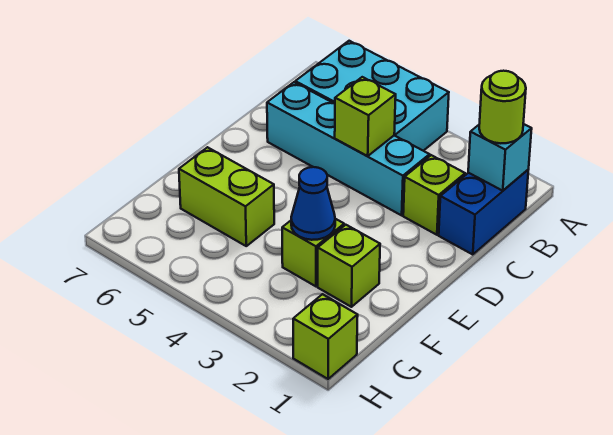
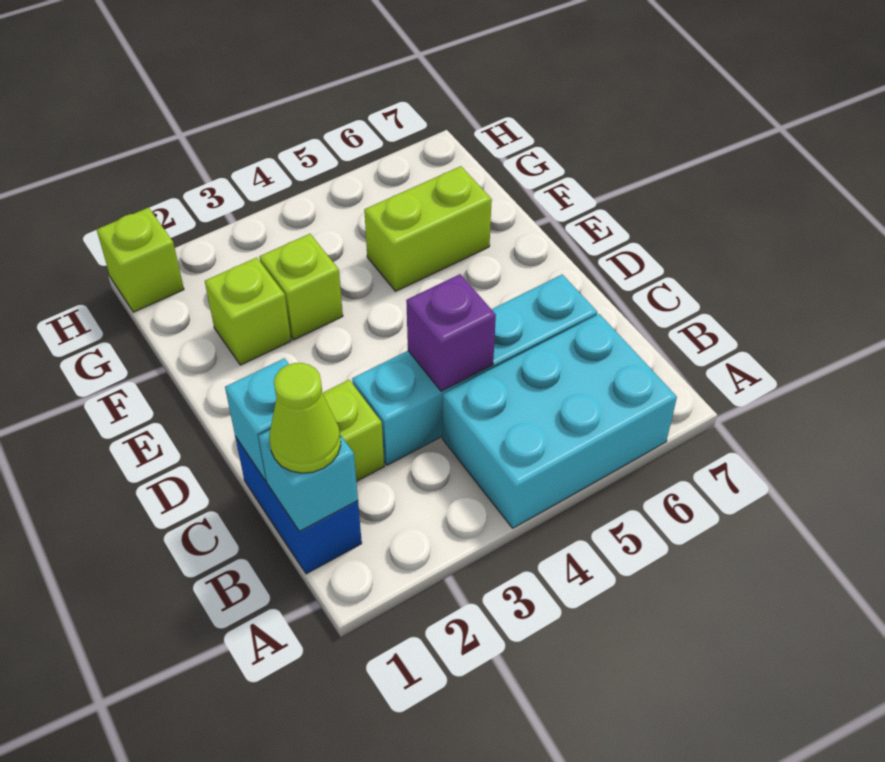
lime 1x1 round brick [479,71,526,143] -> lime 1x1 cone [270,363,341,473]
none -> cyan 1x1 brick [225,358,289,481]
lime 1x1 brick [335,77,396,156] -> purple 1x1 brick [406,274,496,391]
blue 1x1 cone [291,167,335,240] -> none

